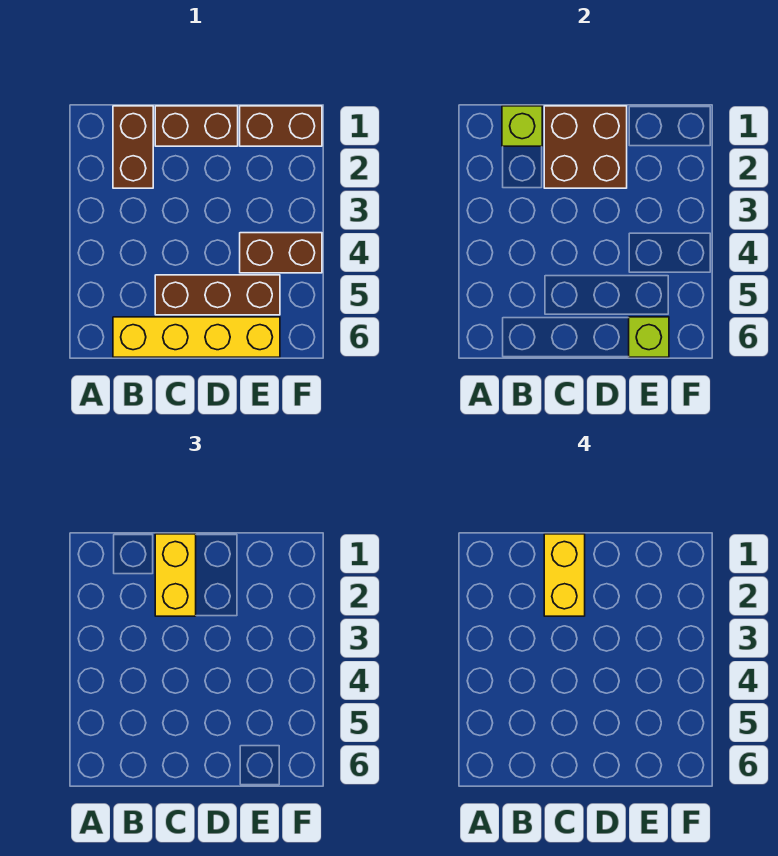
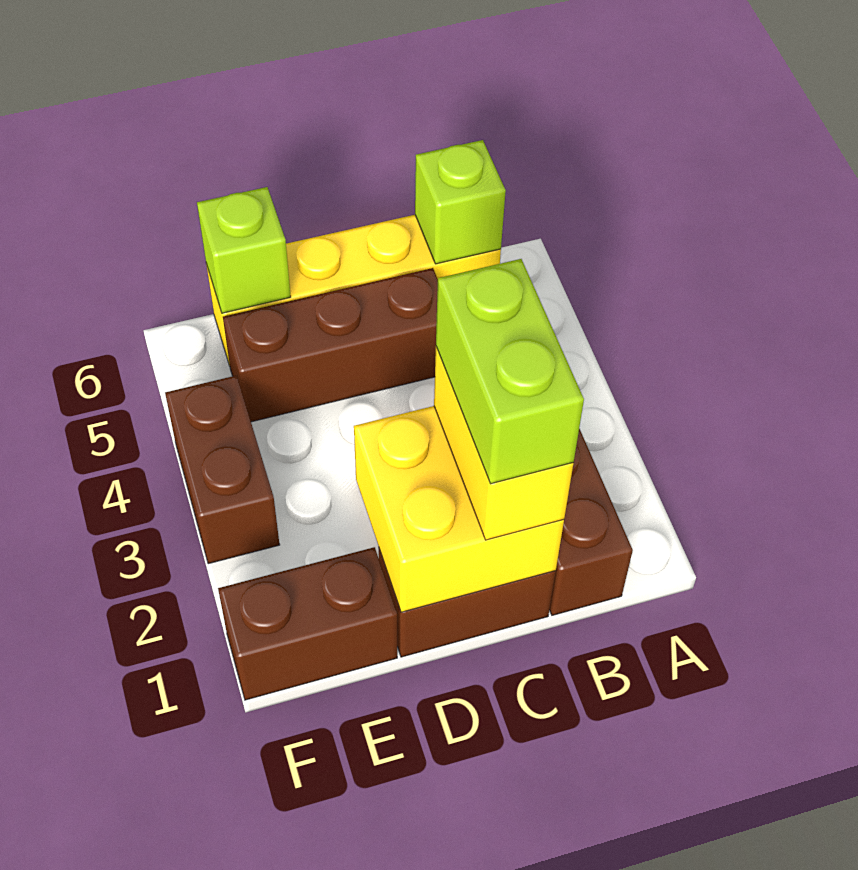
lime 1x1 brick [502,106,542,146] -> lime 1x1 brick moved to [415,140,506,264]
brown 2x2 brick [544,106,627,188] -> yellow 2x2 brick [354,406,564,612]
yellow 1x2 brick [544,534,585,616] -> lime 1x2 brick [436,259,584,484]
brown 1x2 brick [240,233,322,273] -> brown 1x2 brick turned to [165,376,280,564]

